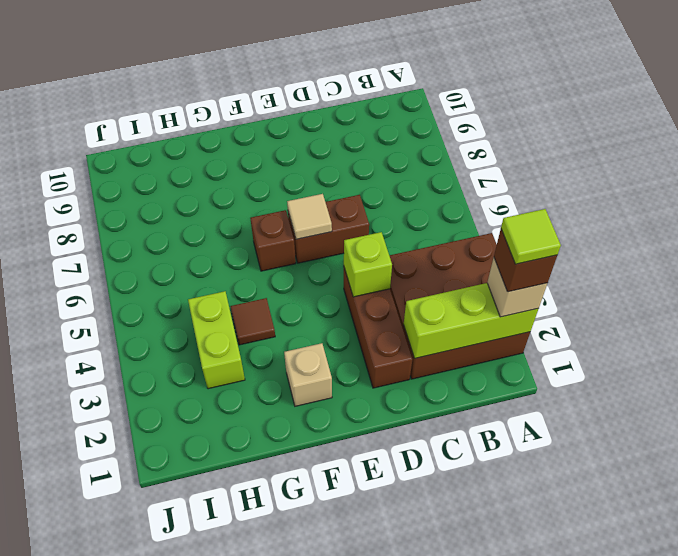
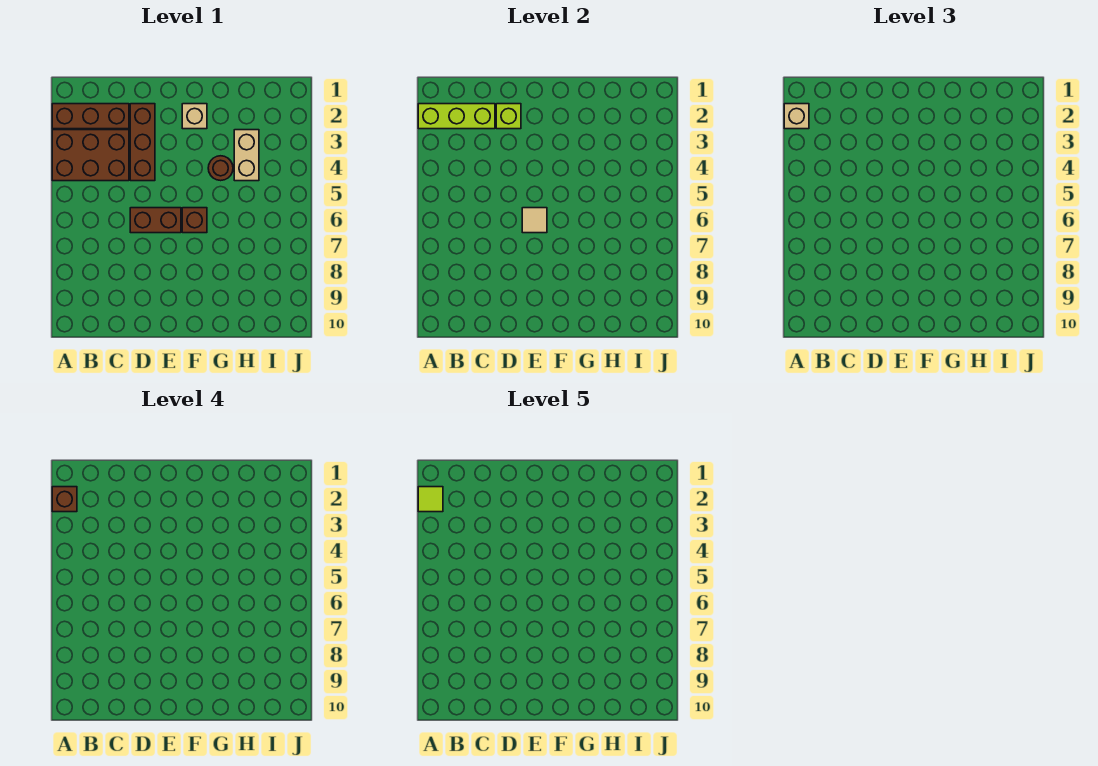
lime 1x1 brick [344,232,392,297] -> lime 1x1 brick moved to [496,104,521,129]
brown 1x1 tile [230,298,275,345] -> brown 1x1 round brick [208,156,233,181]
lime 1x2 brick [188,291,245,389] -> tan 1x2 brick [234,130,259,181]

